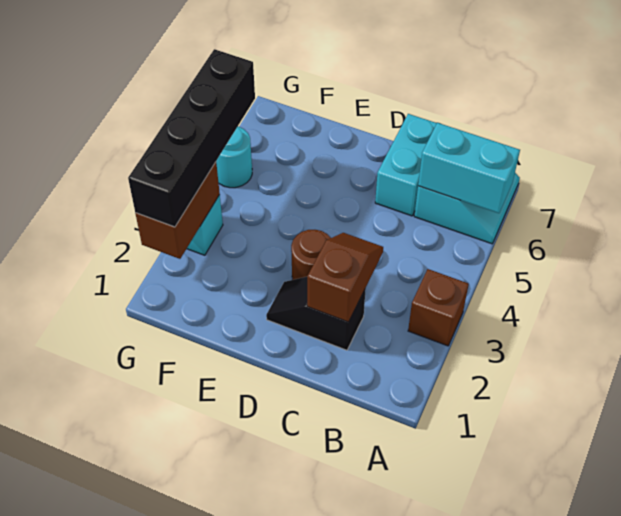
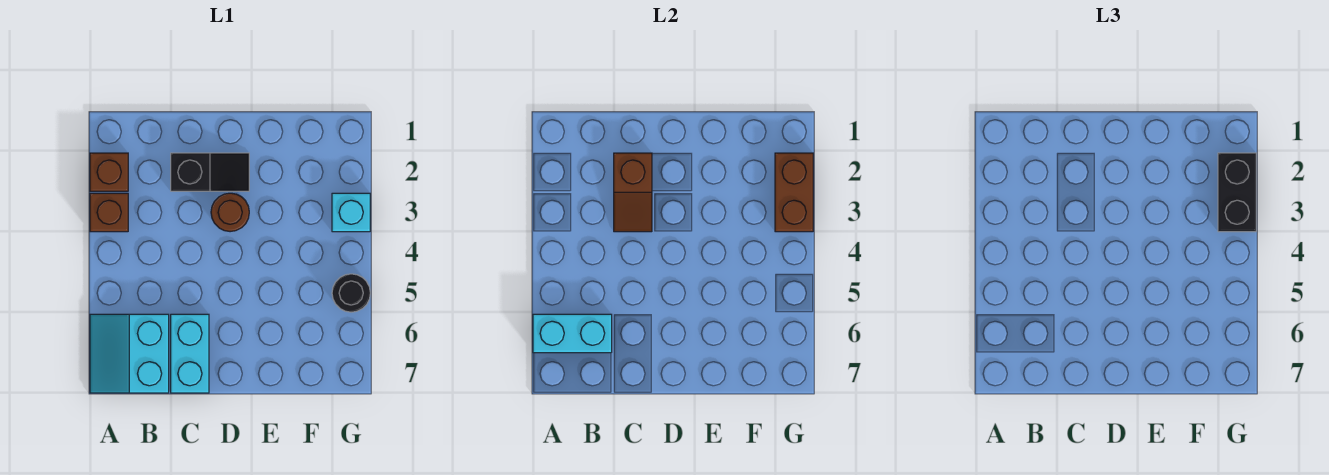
none -> brown 1x1 brick [90,153,128,191]
black 1x4 brick [128,49,255,227] -> black 1x2 brick [1218,153,1256,232]
cyan 1x1 round brick [216,127,252,188] -> black 1x1 round brick [332,274,370,312]

